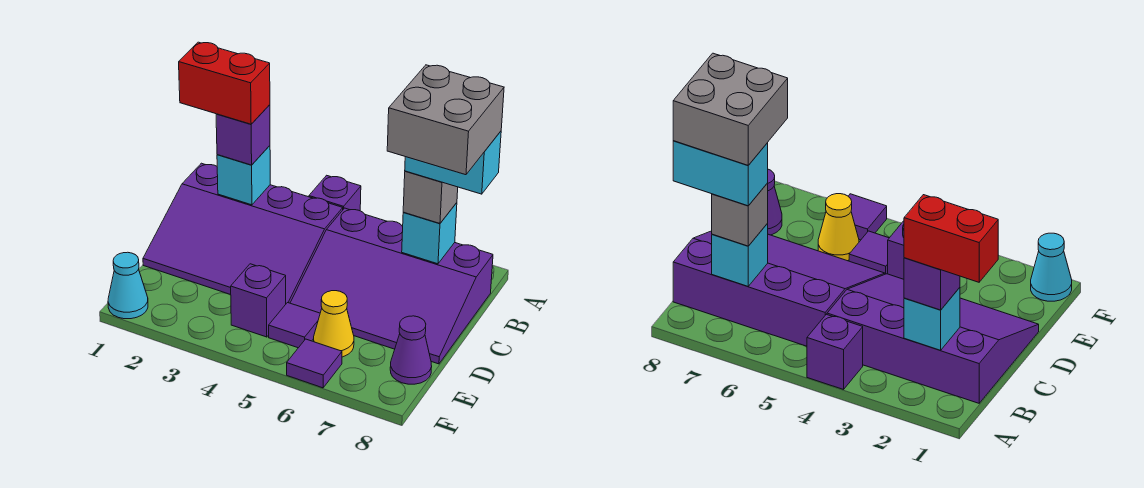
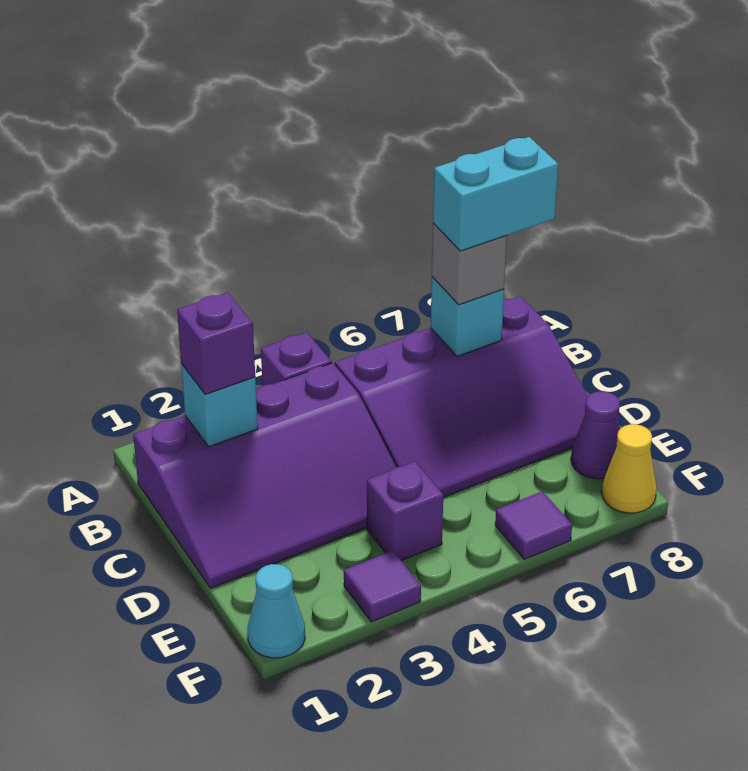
red 1x2 brick [179,42,270,124] -> none
grey 2x2 brick [387,65,504,175] -> none
purple 1x1 tile [269,303,320,348] -> purple 1x1 tile moved to [344,551,421,622]
yellow 1x1 cone [314,291,354,357] -> yellow 1x1 cone moved to [602,424,657,513]

